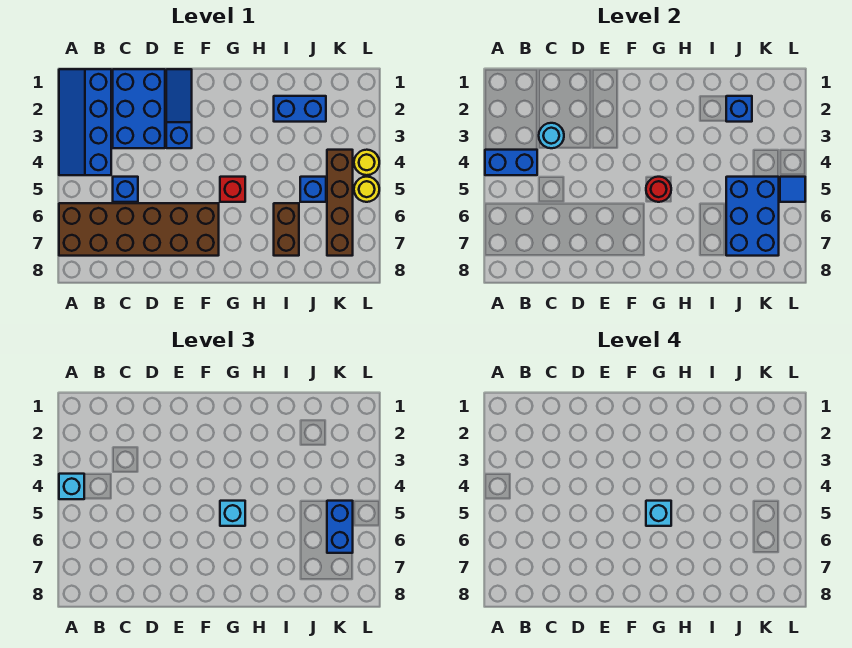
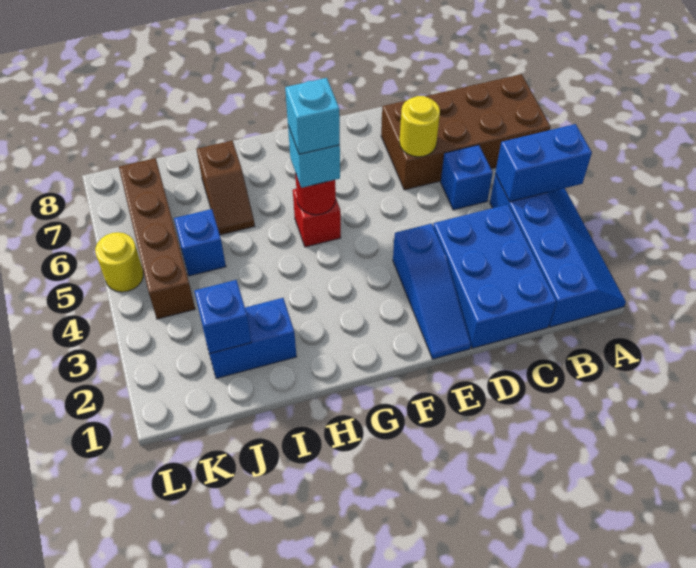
cyan 1x1 brick [59,474,84,499] -> none
brown 2x6 brick [59,203,219,256] -> brown 2x4 brick [381,74,550,190]
cyan 1x1 round brick [539,123,564,148] -> none
brown 1x2 brick [274,203,299,256] -> brown 1x2 slope [196,141,255,235]
blue 2x3 brick [726,177,779,256] -> none
blue 1x2 brick [327,501,353,553] -> none
yellow 1x1 round brick [354,150,379,175] -> yellow 1x1 round brick moved to [399,96,440,157]
blue 1x1 tile [780,177,805,202] -> none

